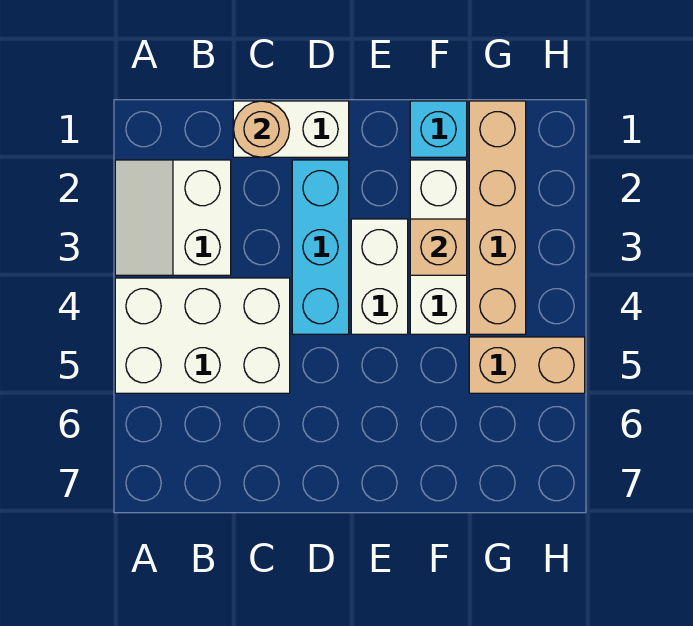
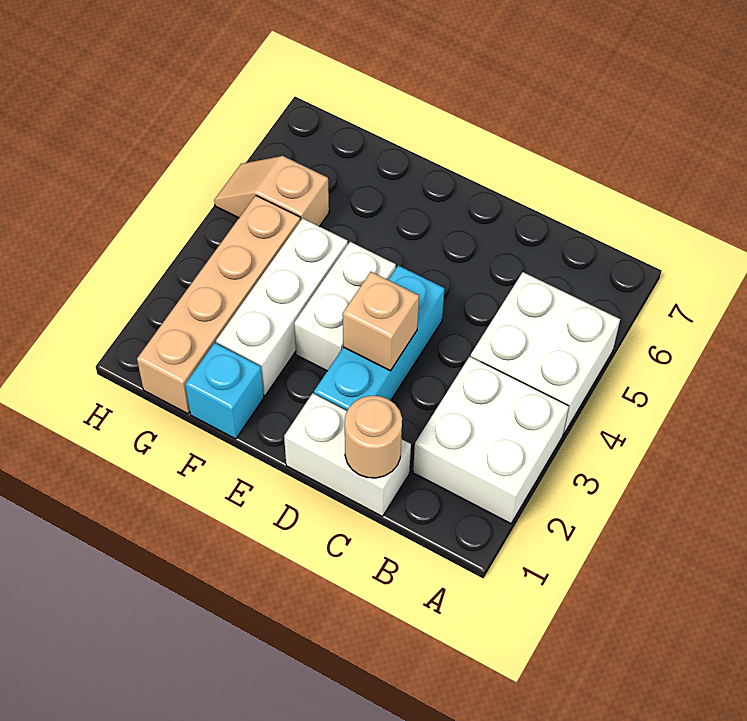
white 2x2 slope [115,160,231,275] -> white 2x2 brick [413,357,569,524]
white 2x3 brick [115,278,290,393] -> white 2x2 brick [471,272,620,434]
tan 1x1 brick [410,219,467,275] -> tan 1x1 brick moved to [343,272,419,371]
tan 1x2 brick [469,337,585,393] -> tan 1x2 slope [214,156,329,227]

